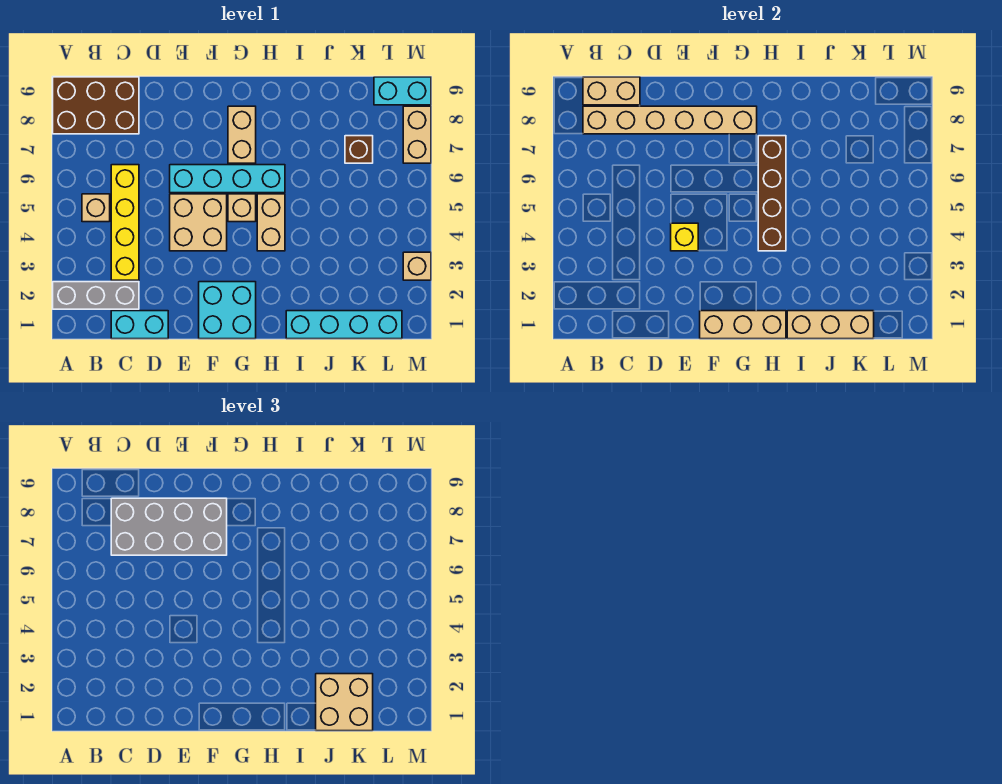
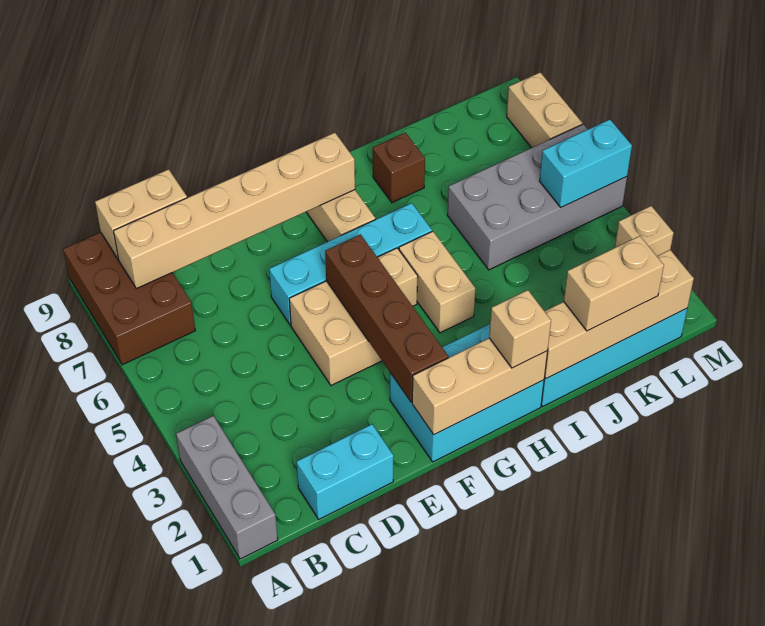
grey 1x3 brick [53,282,139,309] -> grey 1x3 brick turned to [176,416,278,559]
brown 2x3 brick [53,77,139,134] -> brown 2x3 brick turned to [63,232,195,365]
tan 1x1 brick [82,194,110,222] -> tan 1x1 brick moved to [489,290,551,368]
yellow 1x4 brick [111,165,139,280] -> none
grey 2x4 brick [111,498,227,555] -> grey 2x4 brick moved to [447,124,627,270]
yellow 1x1 brick [671,223,698,251] -> none
cyan 2x2 brick [199,282,256,339] -> cyan 2x3 brick [390,324,544,462]
brown 1x4 brick [758,136,786,251] -> brown 1x4 brick moved to [325,234,448,402]
tan 1x3 brick [787,311,874,339] -> tan 1x4 brick [545,250,694,379]
tan 2x2 brick [316,674,373,731] -> tan 1x2 brick [564,236,664,331]
brown 1x1 brick [345,136,373,163] -> brown 1x1 brick moved to [373,133,425,203]
cyan 1x2 brick [374,77,431,105] -> cyan 1x2 brick moved to [540,119,632,207]

